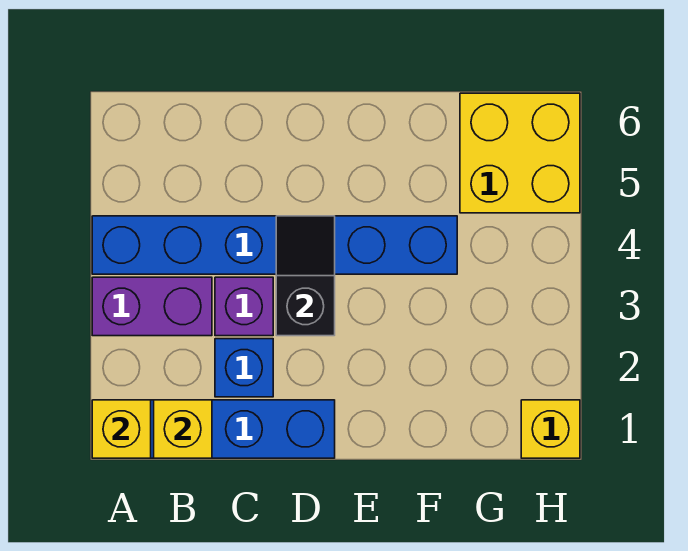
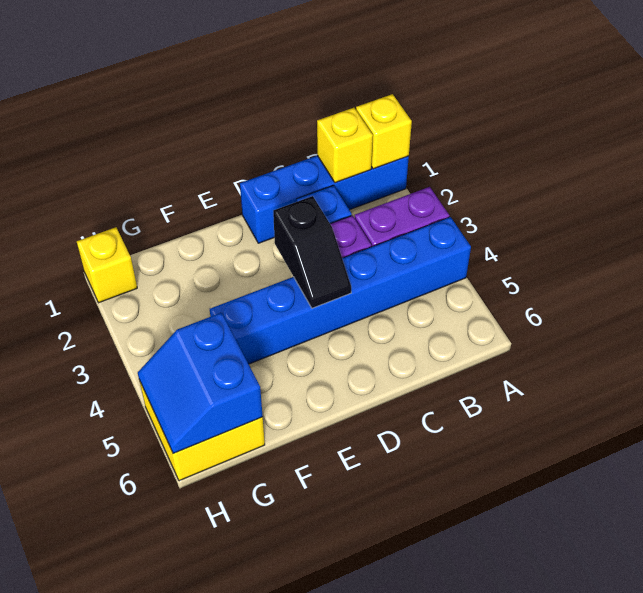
none -> blue 2x2 slope [138,313,263,454]

